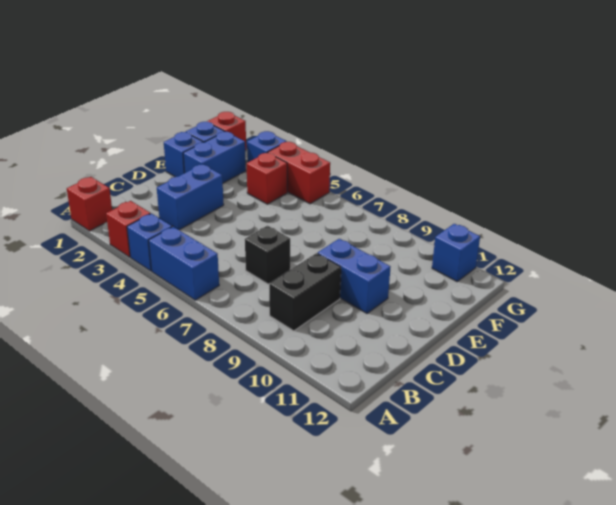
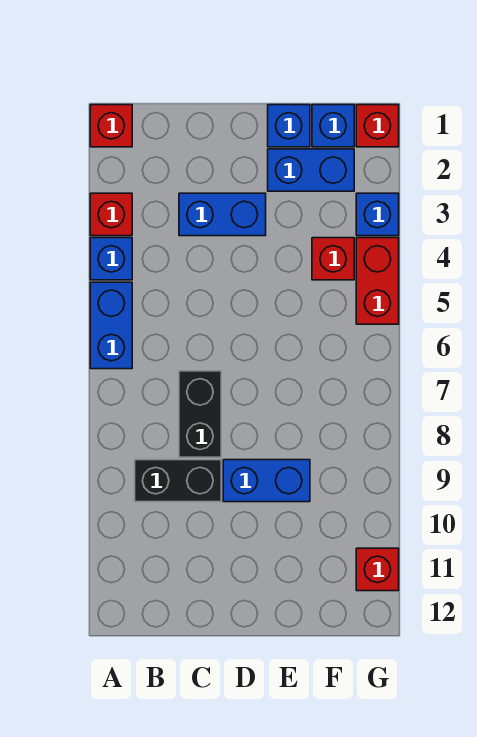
black 1x1 brick [245,226,290,284] -> black 1x2 brick [179,371,221,457]
blue 1x2 brick [318,239,390,313] -> blue 1x2 brick turned to [223,460,310,502]
blue 1x1 brick [432,224,480,281] -> red 1x1 brick [356,548,399,591]

